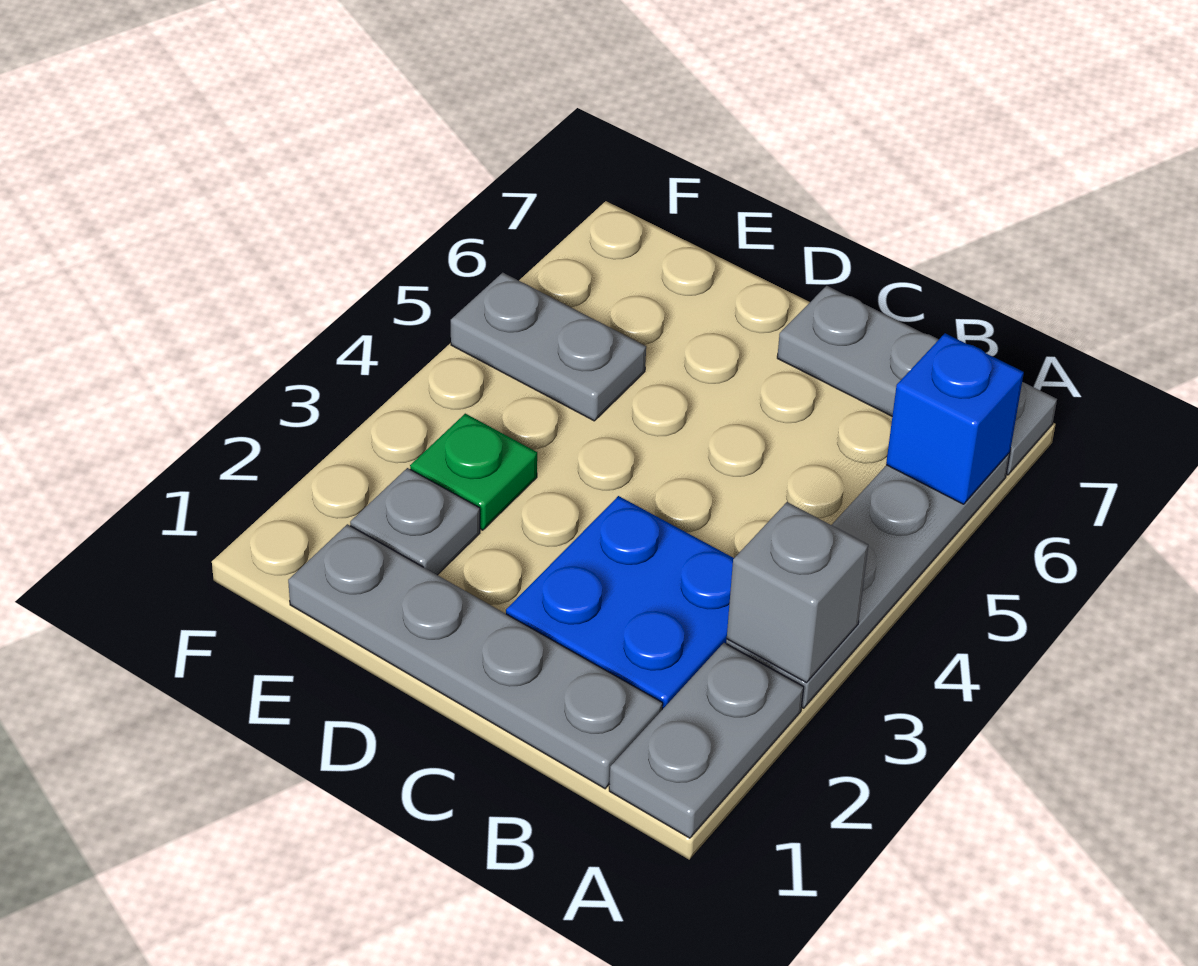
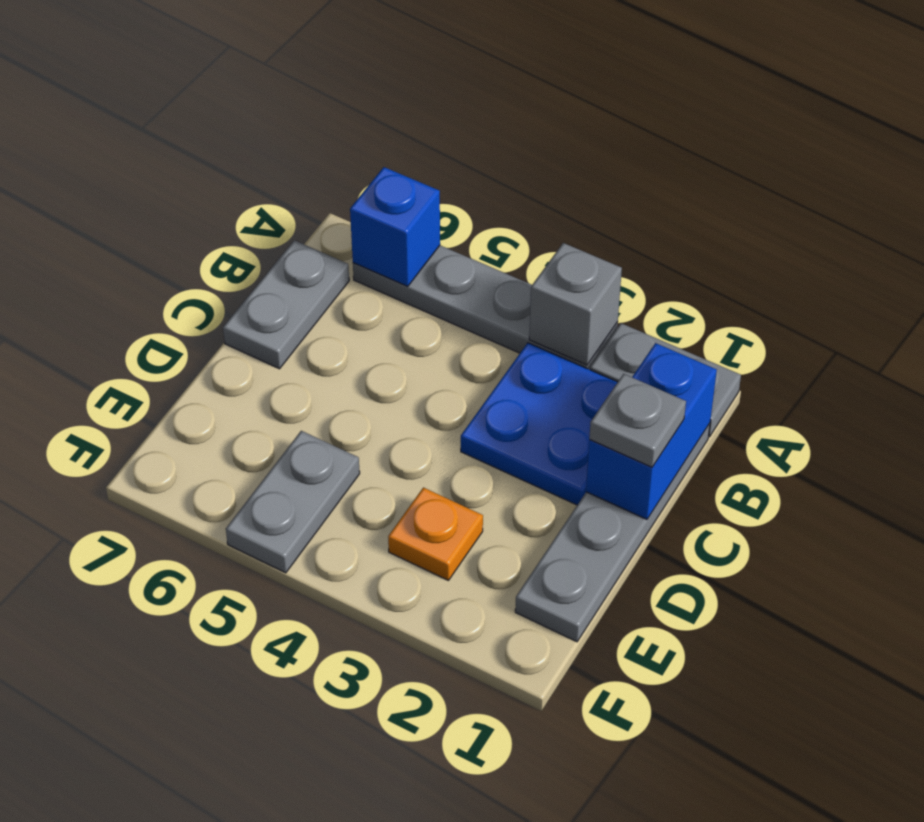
grey 1x3 plate [777,286,1057,475] -> grey 1x2 plate [223,240,349,369]
none -> blue 1x2 brick [586,343,717,519]
grey 1x1 plate [350,468,480,575] -> grey 1x1 plate moved to [589,374,686,467]
green 1x1 plate [410,414,537,530] -> orange 1x1 plate [388,488,483,581]

